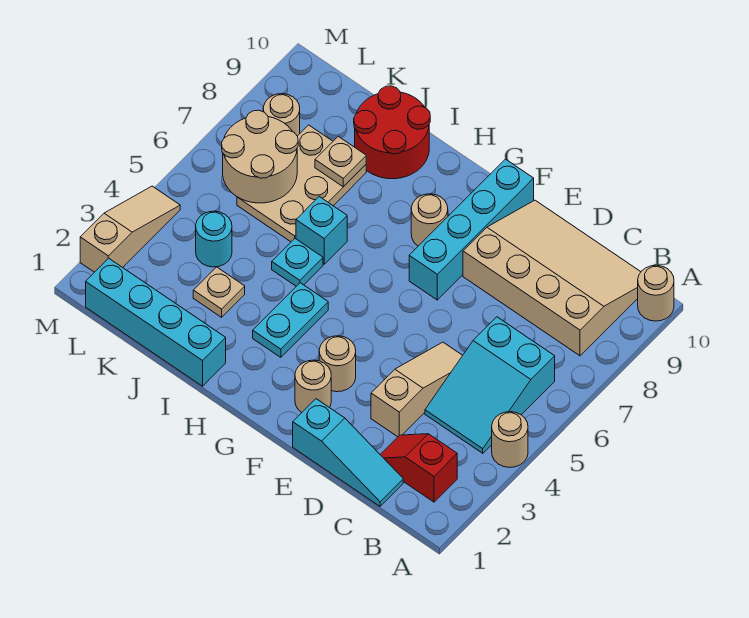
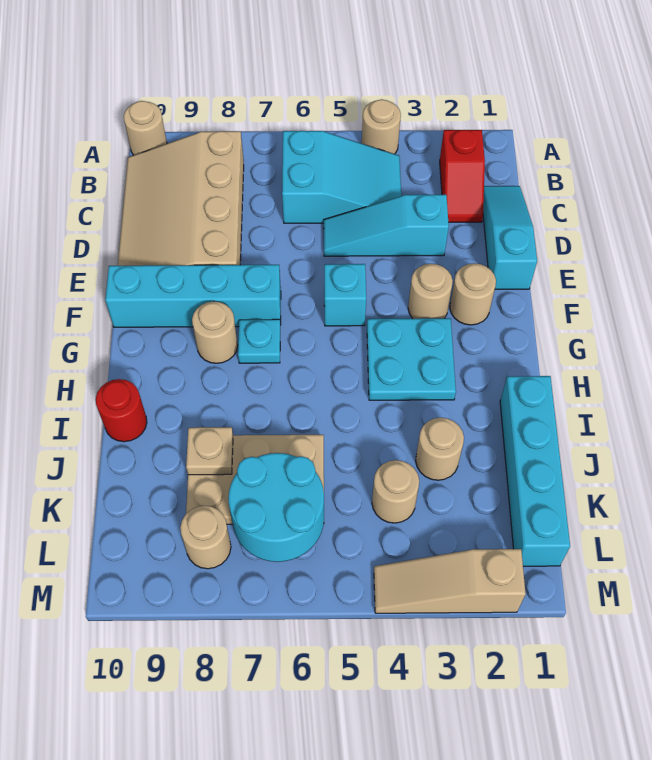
tan 1x3 slope [371,342,463,437] -> cyan 1x3 slope [324,195,449,256]
cyan 1x2 plate [253,283,328,357] -> cyan 2x2 plate [367,318,456,400]
cyan 1x1 plate [272,239,323,286] -> cyan 1x1 plate moved to [238,319,280,363]
cyan 1x1 brick [296,197,347,264] -> cyan 1x1 brick moved to [324,264,366,326]
red 2x2 round brick [354,86,430,179] -> red 1x1 round brick [96,379,147,442]
tan 1x1 plate [193,267,245,317] -> tan 1x1 round brick [416,418,464,480]
cyan 1x1 round brick [196,211,232,267] -> tan 1x1 round brick [372,460,419,523]
tan 2x2 round brick [222,110,298,203] -> cyan 2x2 round brick [228,453,324,562]

